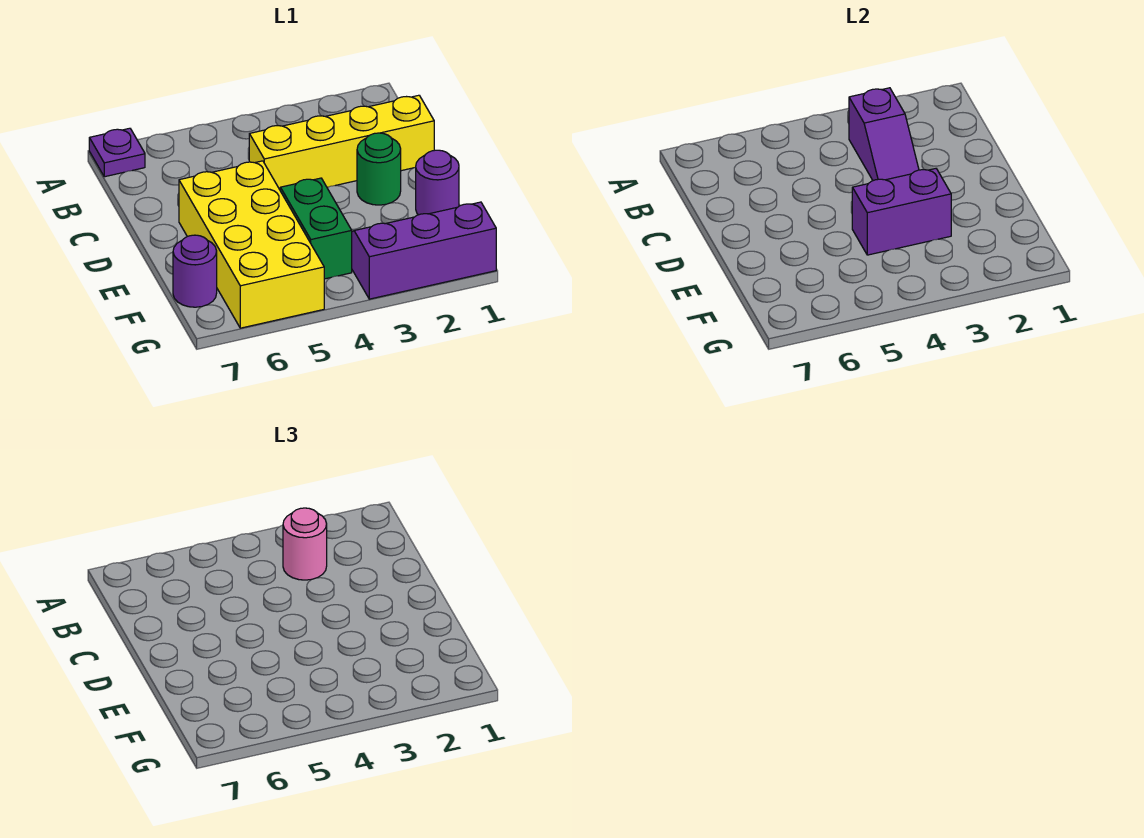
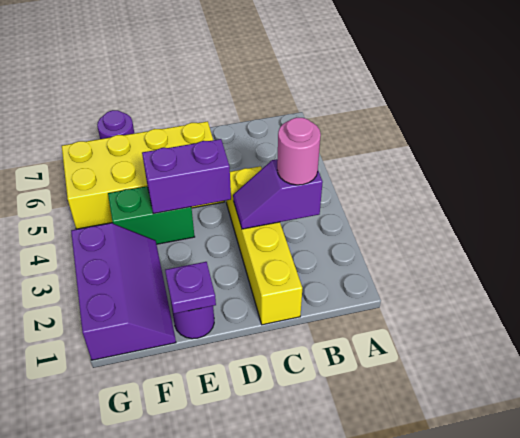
purple 1x1 plate [89,128,145,177] -> purple 1x1 plate moved to [165,262,216,314]
green 1x1 round brick [357,133,401,205] -> none
purple 1x2 brick [852,169,951,255] -> purple 1x2 brick turned to [142,139,231,214]

